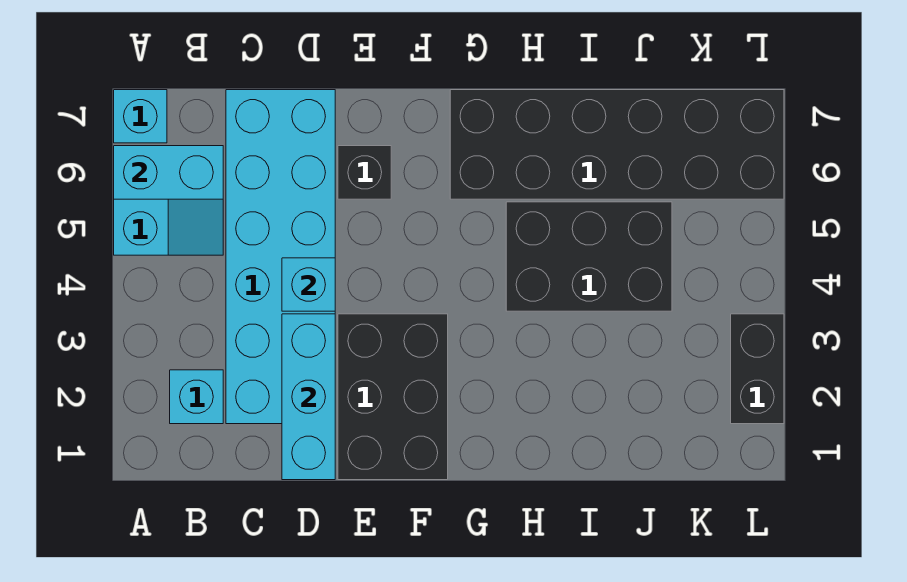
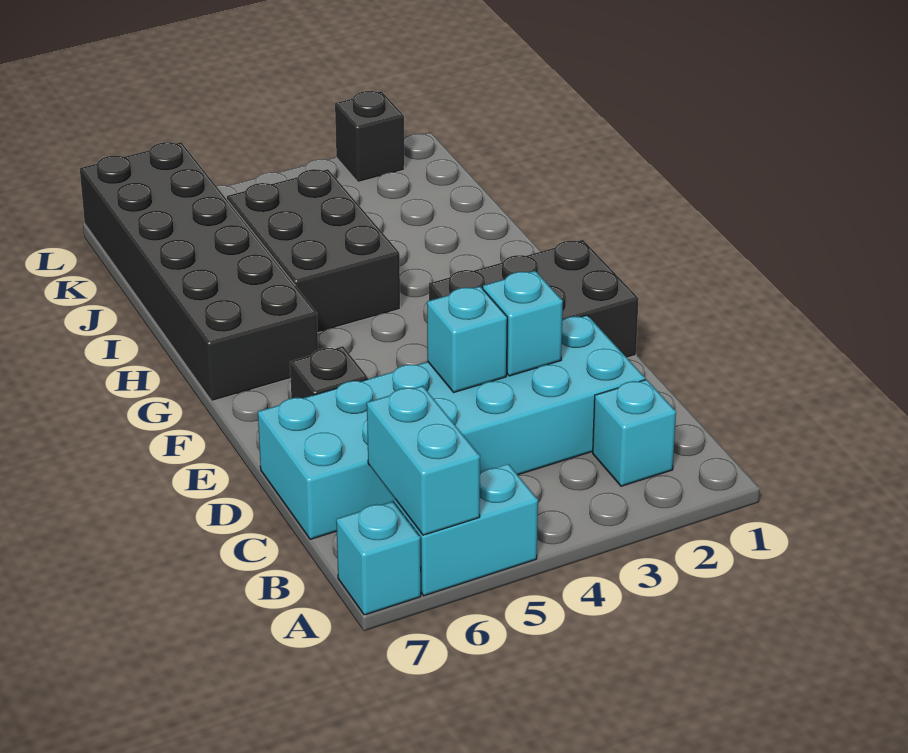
cyan 1x3 brick [282,314,335,480] -> cyan 1x1 brick [483,271,563,376]
black 1x2 brick [731,314,784,424] -> black 1x1 brick [335,91,404,182]

